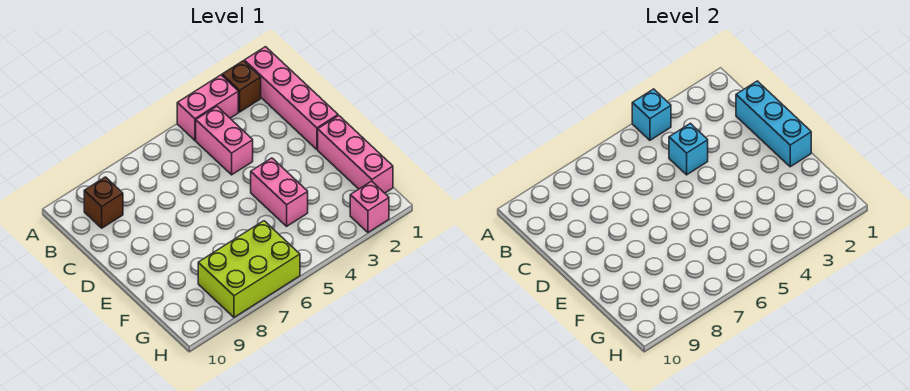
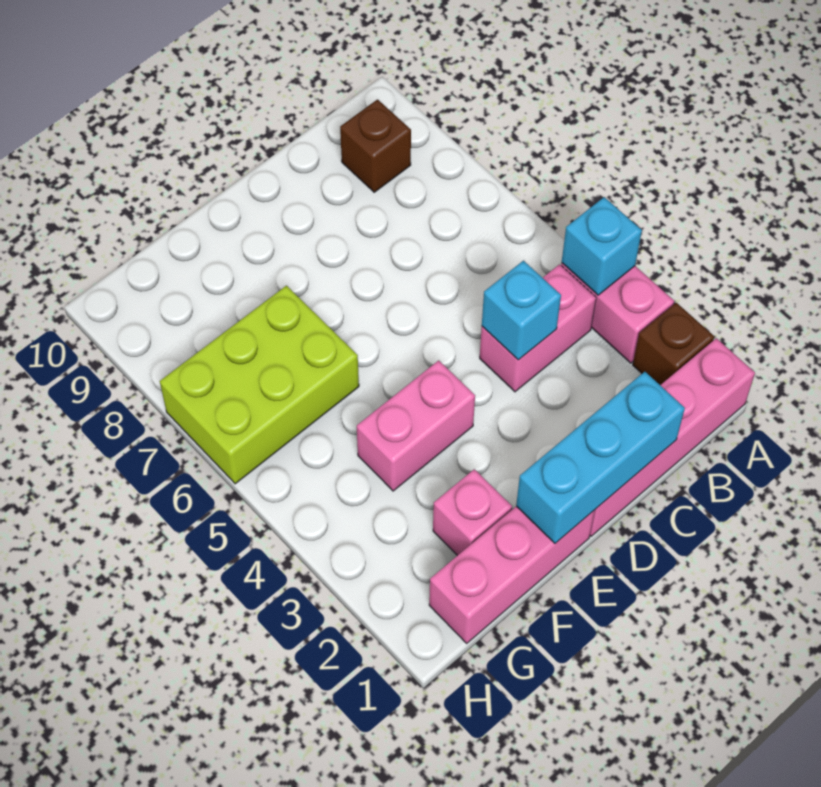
lime 2x3 brick [198,221,300,317] -> lime 2x3 brick turned to [160,286,359,484]
pink 1x1 brick [350,181,389,232] -> pink 1x1 brick moved to [433,469,512,556]

